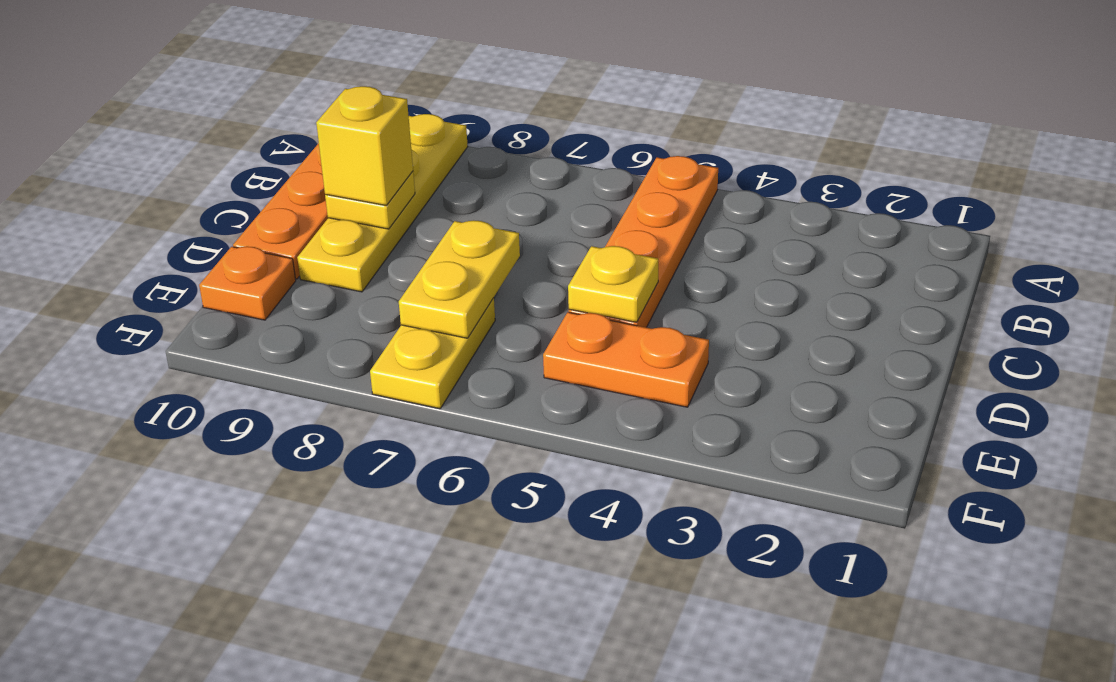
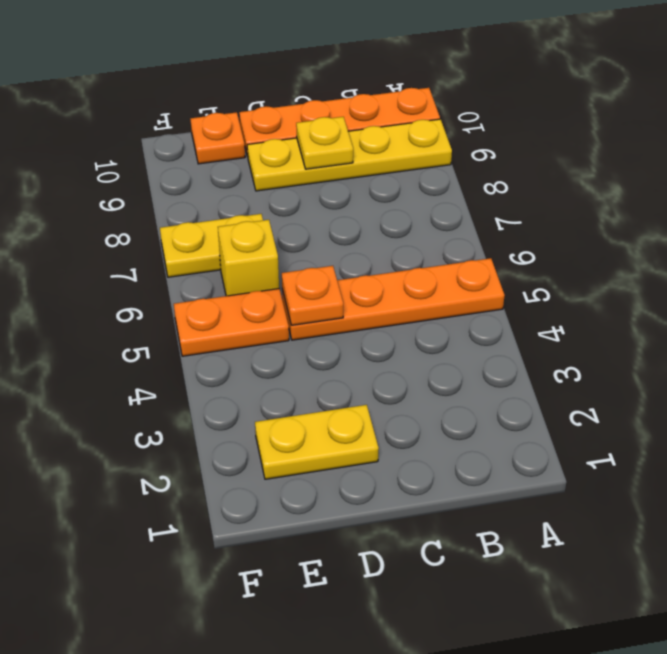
yellow 1x1 brick [316,86,413,206] -> yellow 1x1 brick moved to [218,220,279,296]
yellow 1x1 plate [568,246,658,322] -> orange 1x1 plate [282,266,343,325]
yellow 1x2 plate [399,220,520,338] -> yellow 1x2 plate moved to [255,405,379,479]
orange 1x2 plate [543,312,709,407] -> orange 1x2 plate turned to [174,289,289,356]

